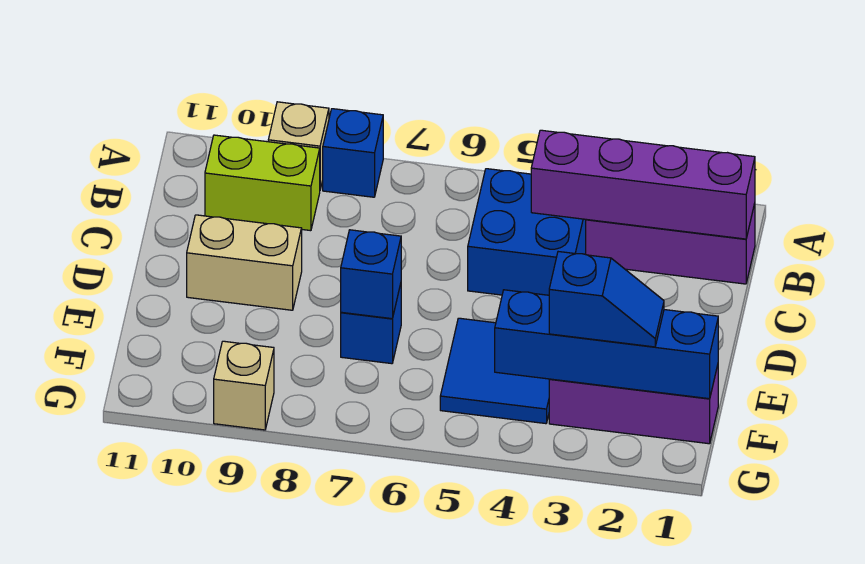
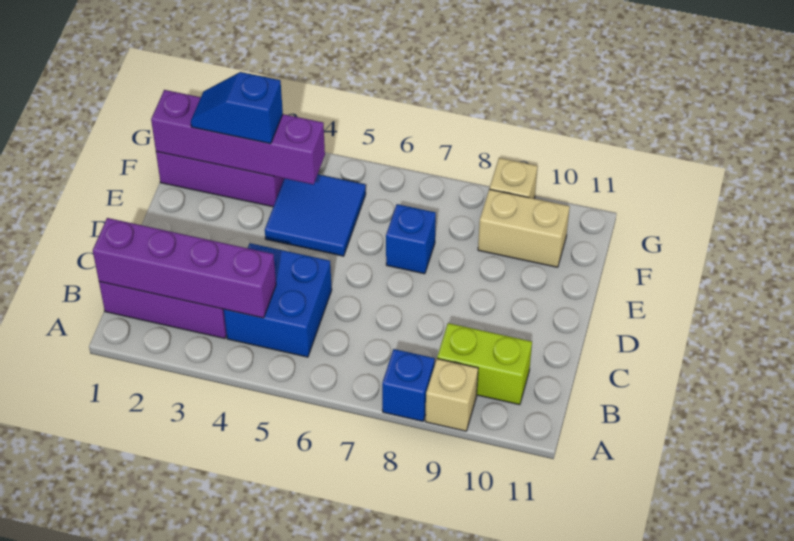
tan 1x2 brick [187,215,302,310] -> tan 1x2 brick moved to [478,189,570,267]
blue 1x1 brick [341,230,401,319] -> none
blue 1x4 brick [495,290,718,399] -> purple 1x4 brick [151,90,325,185]

